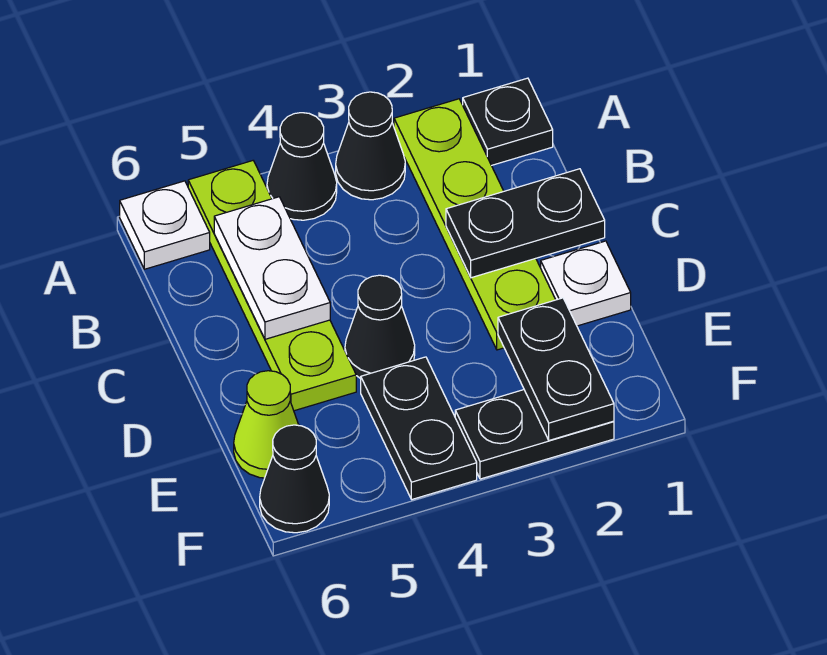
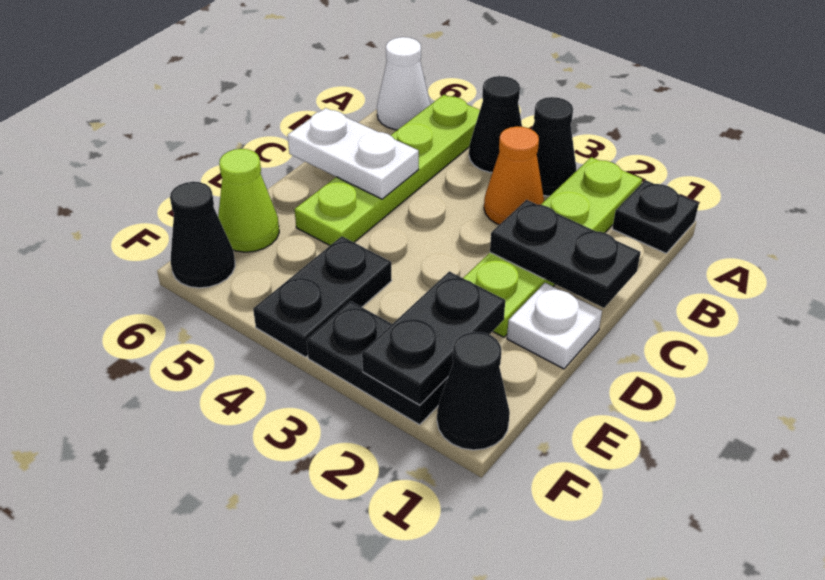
white 1x1 plate [120,181,210,269] -> white 1x1 cone [377,37,430,130]
none -> orange 1x1 cone [484,126,544,225]
white 1x2 plate [214,197,330,339] -> white 1x2 plate turned to [288,108,419,199]
black 1x1 cone [345,275,415,379] -> black 1x1 cone moved to [437,332,510,450]

